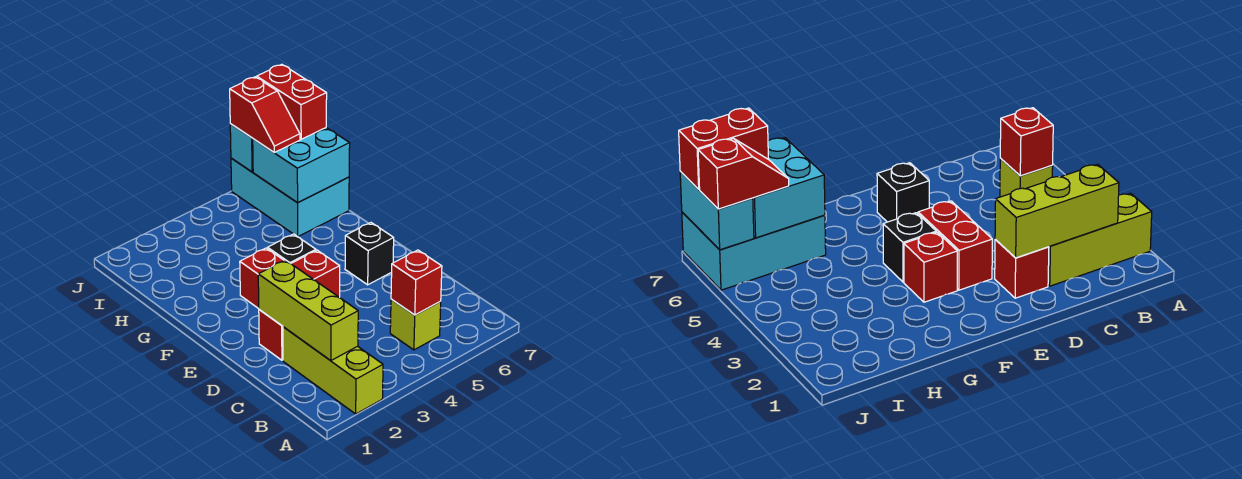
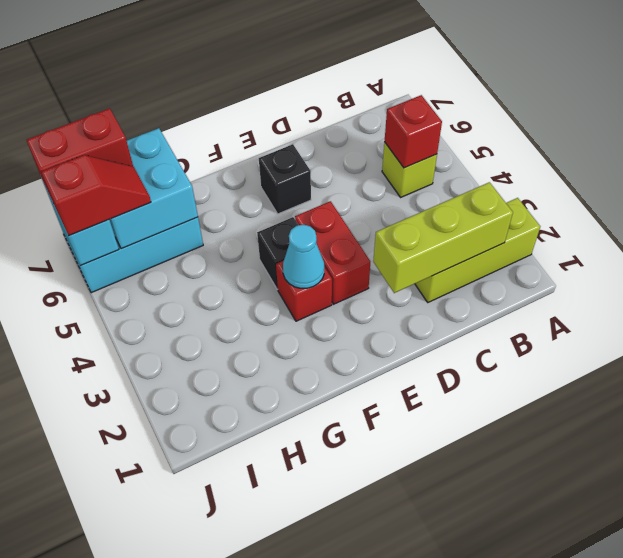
red 1x1 brick [259,310,283,360] -> none
none -> cyan 1x1 cone [283,225,324,288]

